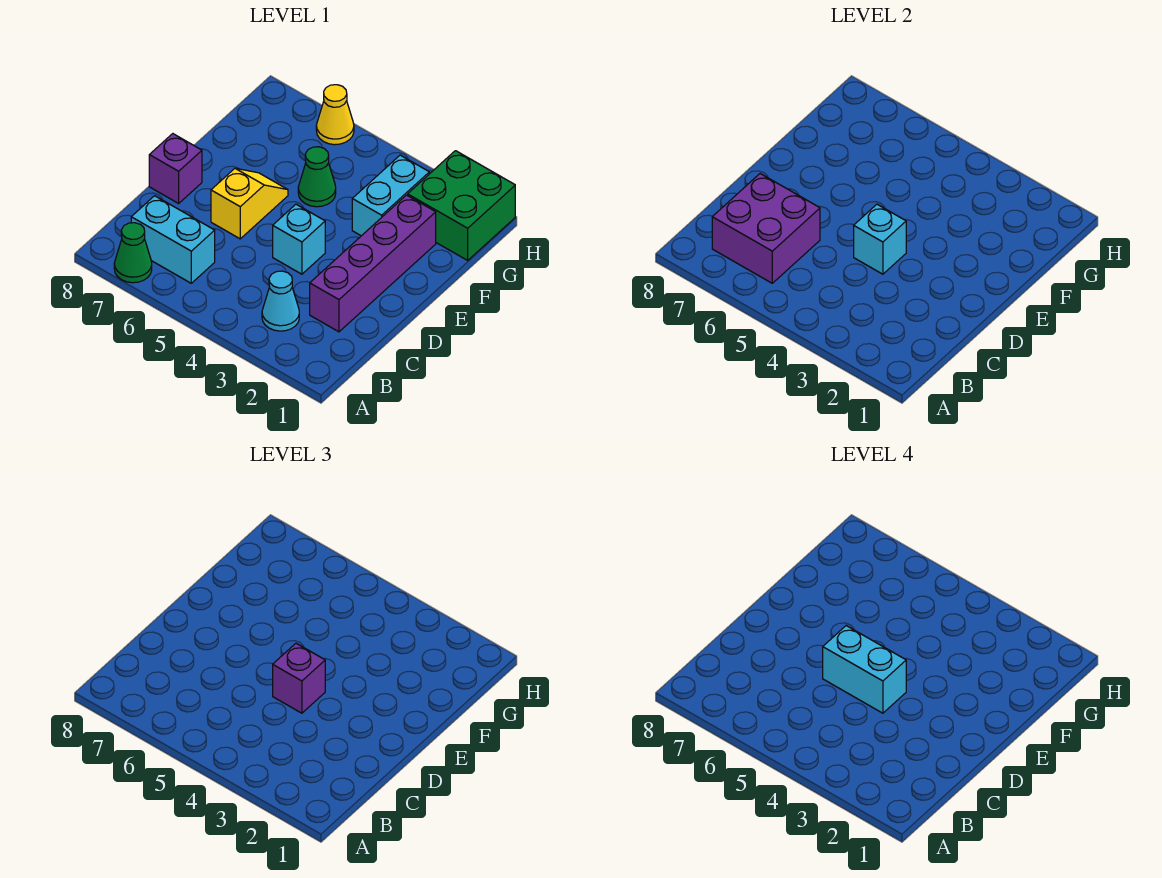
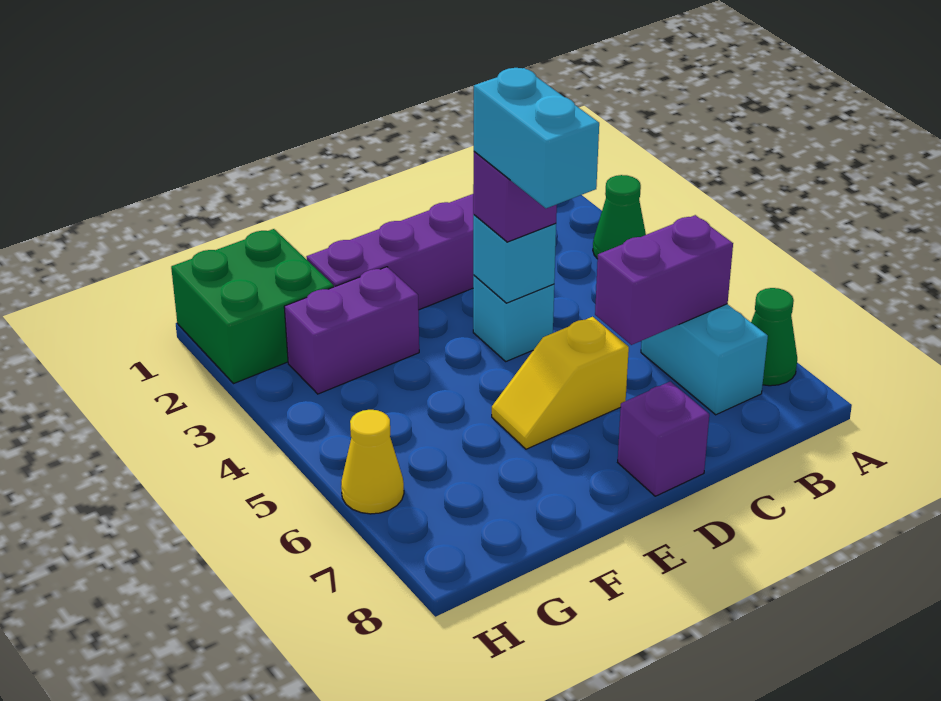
cyan 1x1 cone [262,271,299,331] -> none
purple 2x2 brick [712,174,820,283] -> purple 1x2 brick [595,215,733,345]
cyan 1x2 brick [352,155,429,236] -> purple 1x2 brick [284,267,419,394]
green 1x1 cone [298,147,336,207] -> green 1x1 cone moved to [593,175,646,259]

